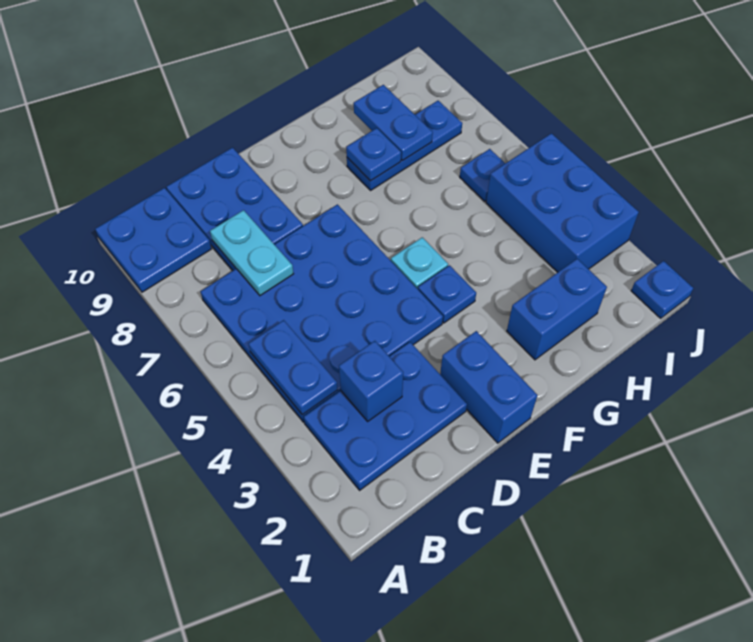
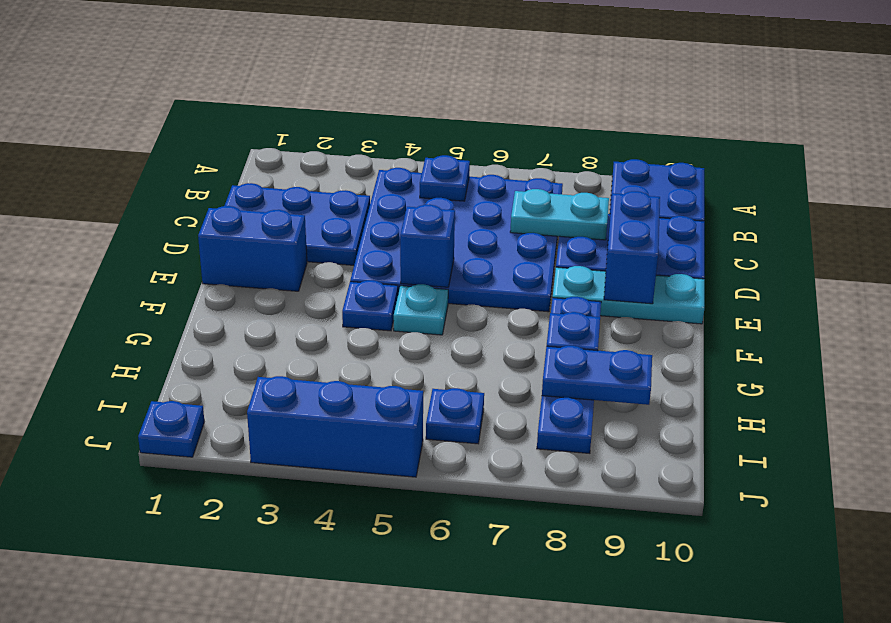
blue 2x3 plate [304,342,467,490] -> blue 2x3 plate turned to [225,183,370,265]
blue 1x2 plate [248,320,338,415] -> blue 1x1 plate [420,155,470,201]
blue 1x1 brick [339,341,403,421] -> blue 1x1 brick moved to [400,205,455,287]
none -> cyan 1x3 plate [553,266,704,324]
blue 1x2 brick [507,259,607,360] -> blue 1x2 brick moved to [604,191,660,304]
blue 1x3 plate [347,101,462,190] -> blue 1x4 plate [537,297,601,453]
blue 2x3 brick [486,133,639,272] -> blue 1x3 brick [247,376,423,477]

